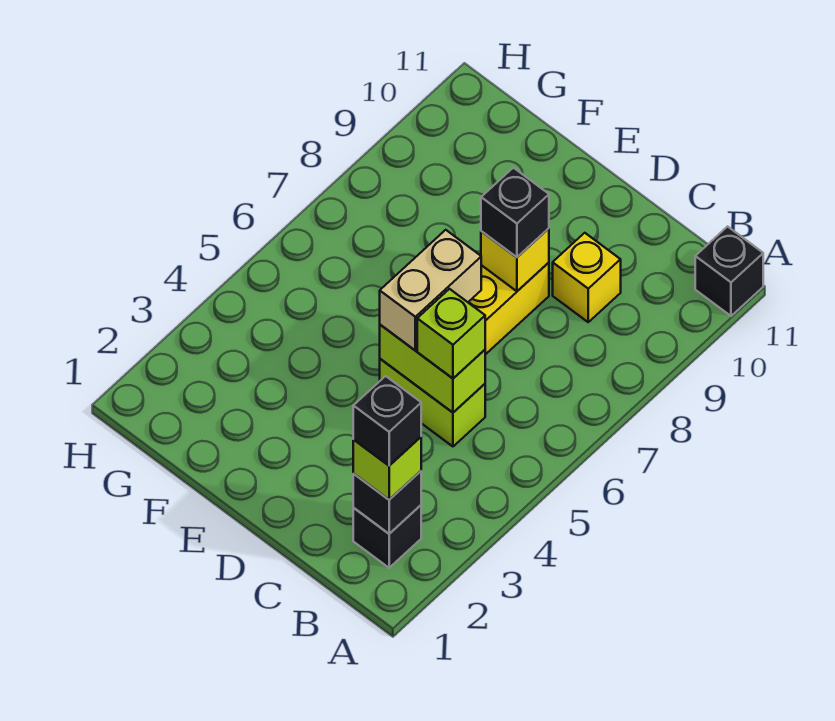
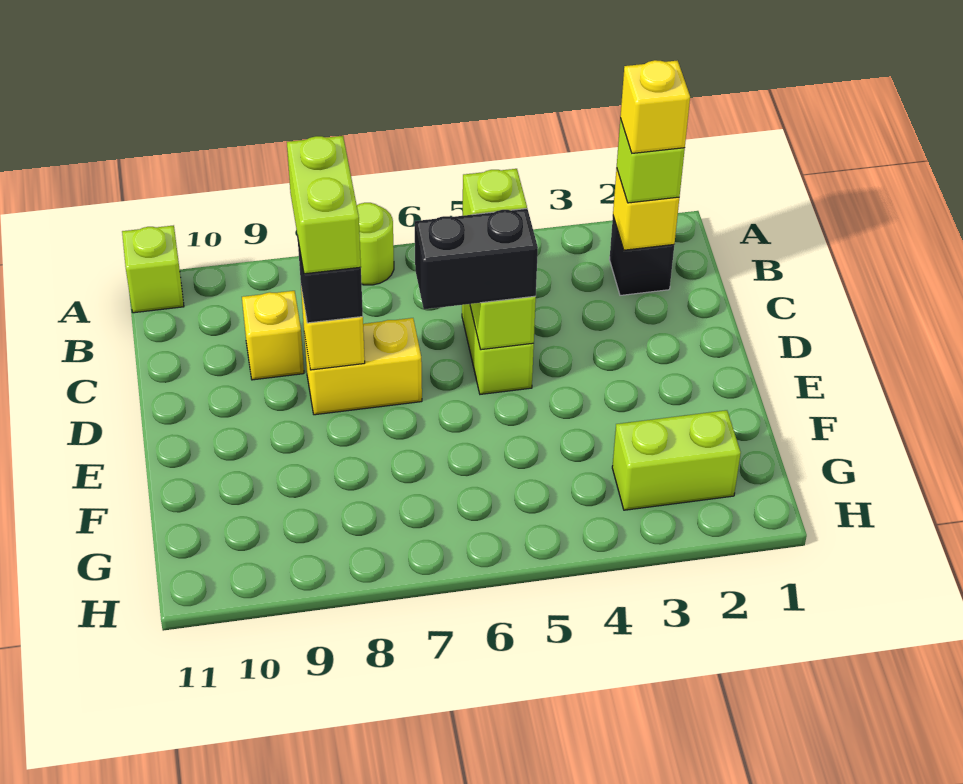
none -> lime 1x1 round brick [357,203,394,285]
black 1x1 brick [695,227,763,316] -> lime 1x1 brick [122,225,184,313]
black 1x1 brick [353,471,421,534] -> yellow 1x1 brick [613,168,679,250]
black 1x1 brick [353,376,421,466] -> yellow 1x1 brick [620,60,690,153]
none -> lime 1x2 brick [287,136,361,274]
tan 1x2 brick [380,230,481,350] -> black 1x2 brick [415,209,538,309]
none -> lime 1x2 brick [612,410,741,510]

